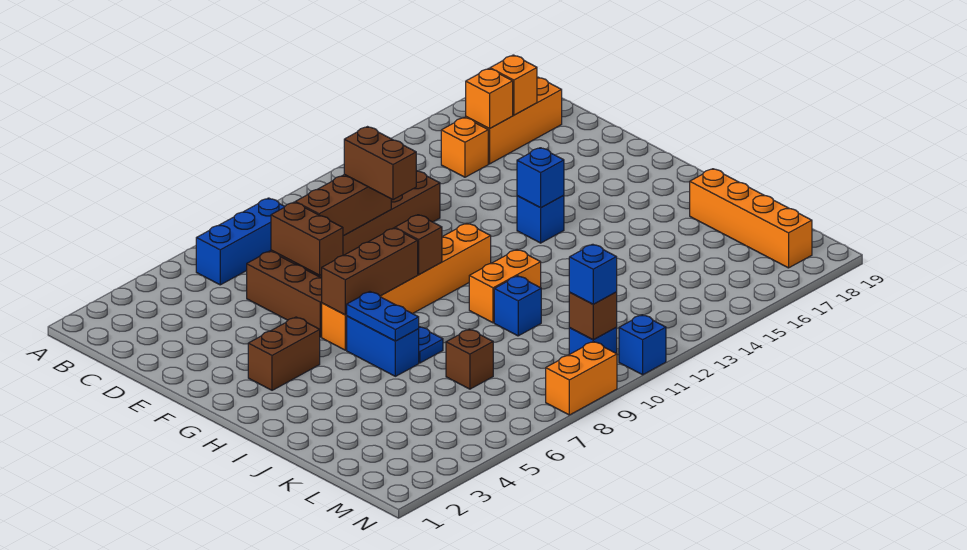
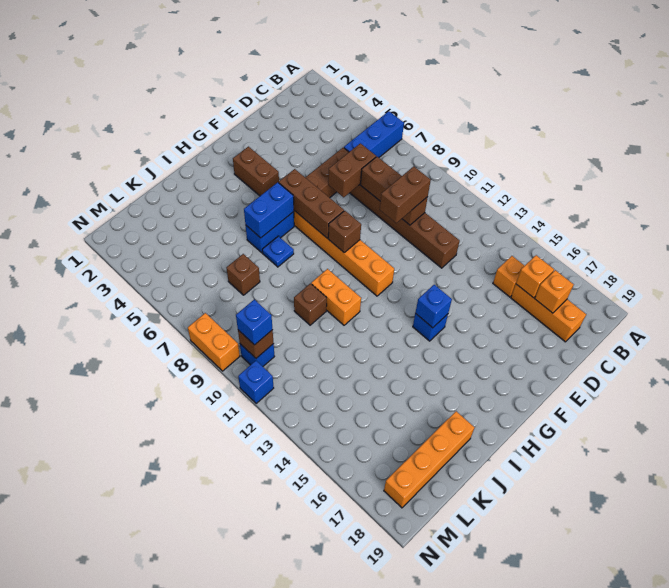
blue 1x3 brick [196,198,285,285] -> blue 1x3 brick turned to [344,111,404,158]
blue 1x2 plate [346,292,419,341] -> blue 1x2 brick [244,182,294,238]
blue 1x1 brick [494,276,541,336] -> brown 1x1 brick [294,284,327,325]

